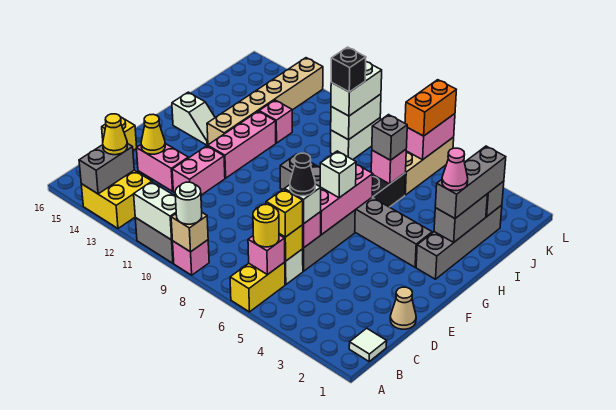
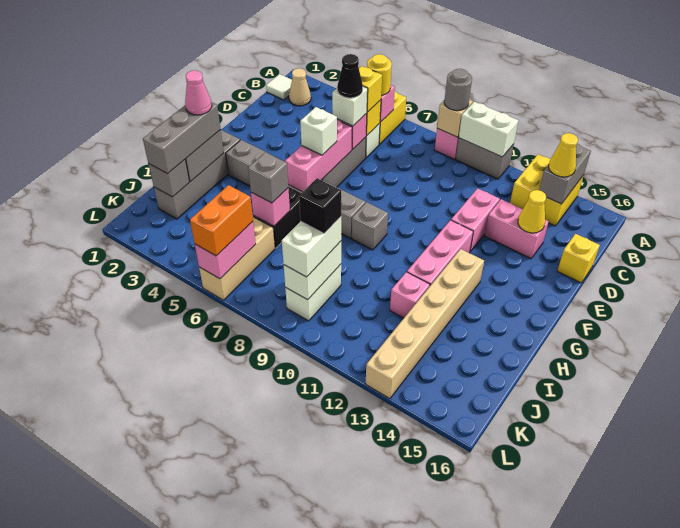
white 1x1 round brick [175,182,202,224] -> grey 1x1 round brick [444,69,472,111]
tan 1x1 cone [390,287,416,329] -> tan 1x1 cone moved to [289,68,311,106]
white 1x2 slope [172,92,215,145] -> none

